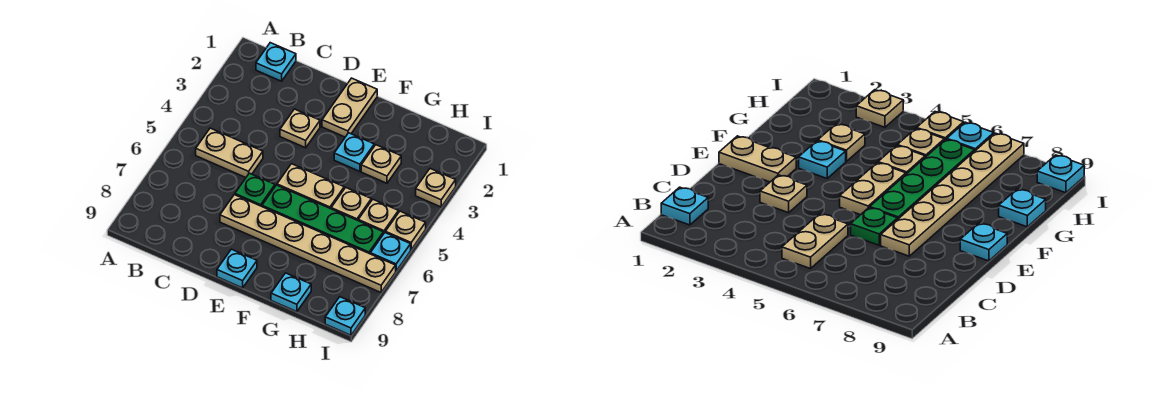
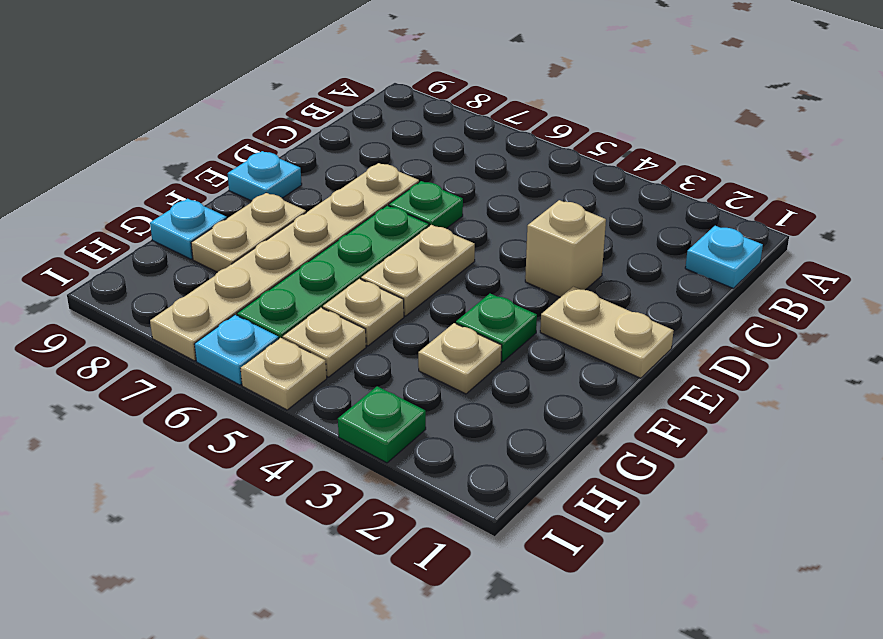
tan 1x2 plate [196,128,263,178] -> tan 1x2 plate moved to [191,193,306,272]
tan 1x1 plate [280,109,320,148] -> tan 1x1 brick [525,200,606,297]
cyan 1x1 plate [334,133,374,171] -> green 1x1 plate [456,294,537,362]
tan 1x1 plate [416,169,456,207] -> green 1x1 plate [338,386,426,463]
cyan 1x1 plate [325,297,365,335] -> none

